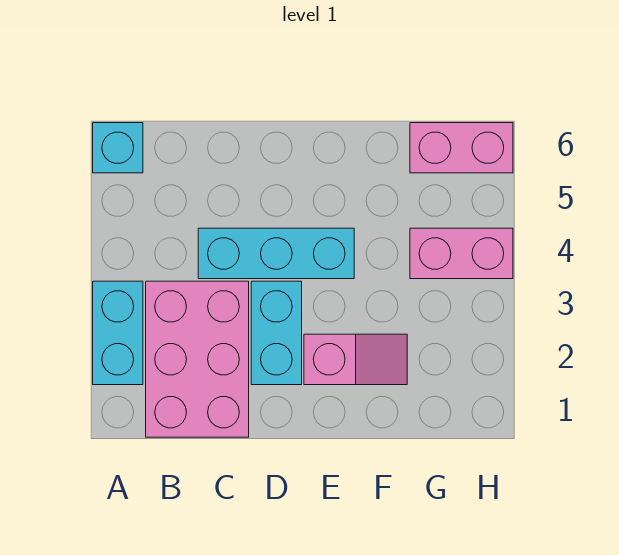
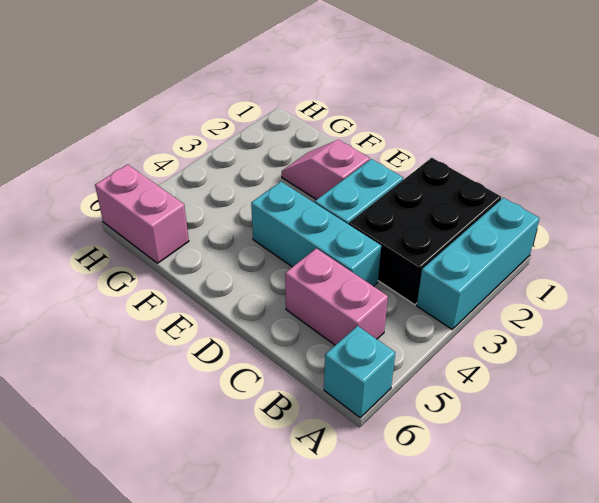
cyan 1x2 brick [93,281,143,385] -> cyan 1x3 brick [417,198,540,329]
pink 2x3 brick [146,281,249,437] -> black 2x3 brick [349,158,501,305]
pink 1x2 brick [410,228,513,279] -> pink 1x2 brick moved to [285,248,388,345]

